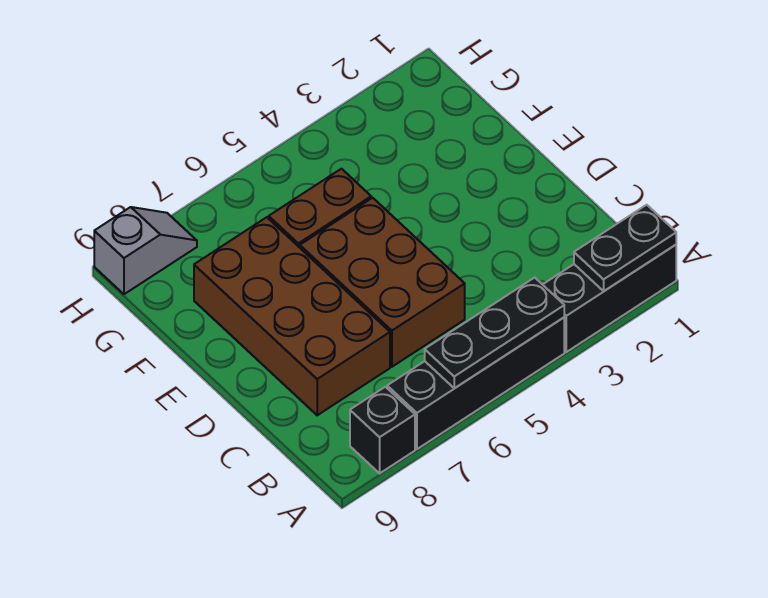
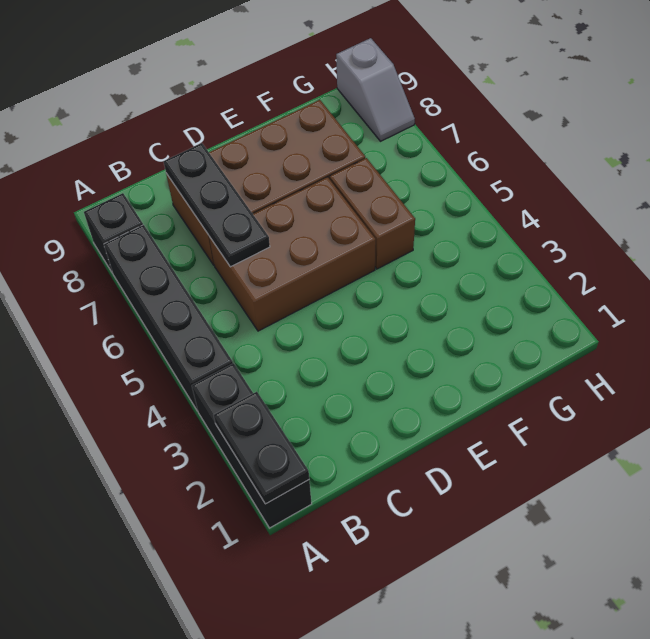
black 1x3 plate [425,278,564,388] -> black 1x3 plate moved to [164,143,270,267]

